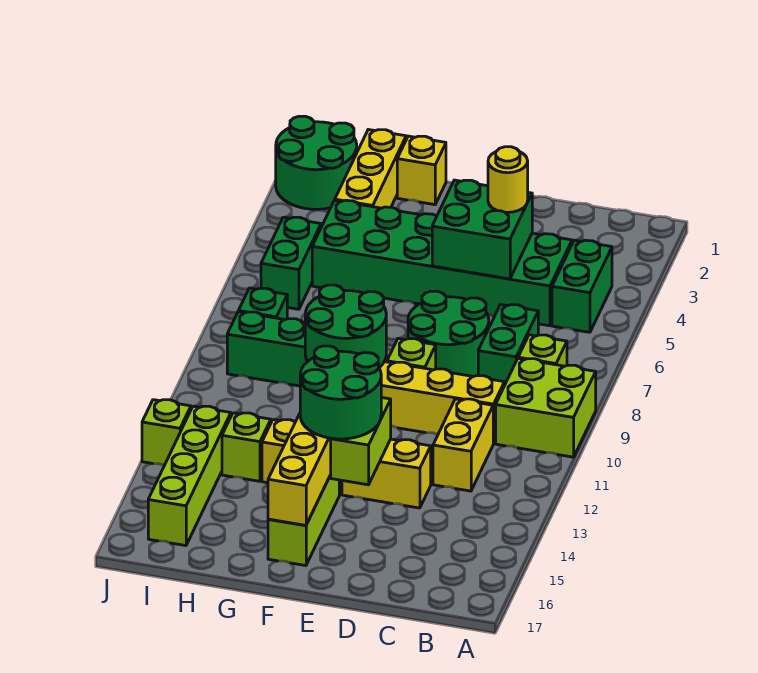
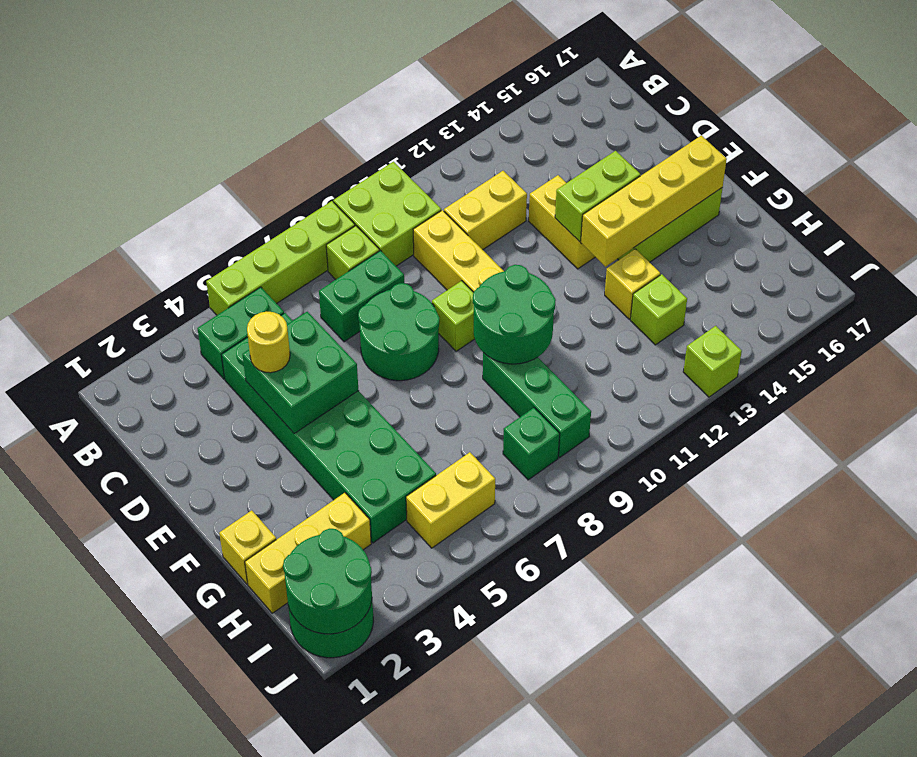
green 2x2 round brick [300,346,381,439] -> green 2x2 round brick moved to [283,529,372,634]
green 1x2 brick [261,217,321,309] -> yellow 1x2 brick [406,452,495,548]
lime 1x4 brick [148,406,231,546] -> lime 1x4 brick moved to [206,201,355,315]

